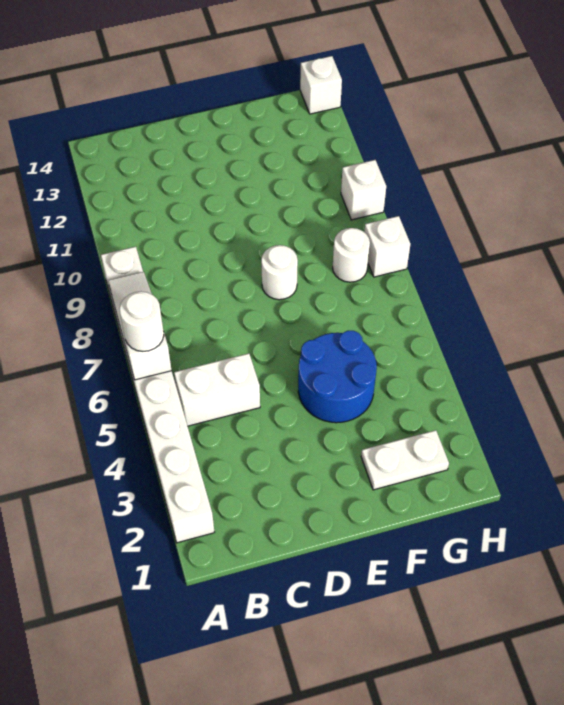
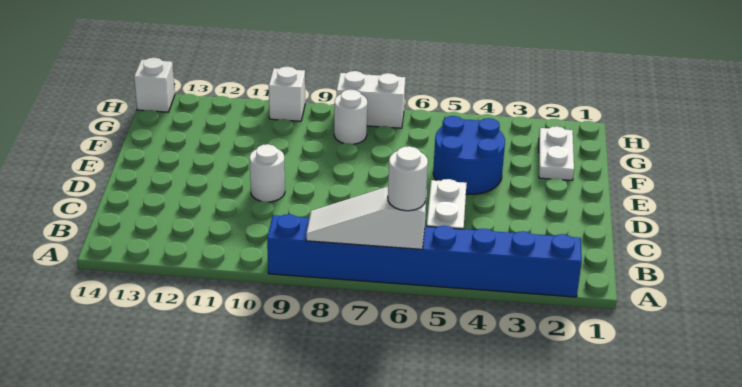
white 1x8 brick [101,247,214,543] -> blue 1x8 brick [267,214,582,297]
white 1x1 round brick [261,245,298,300] -> white 1x1 round brick moved to [250,144,285,202]
white 1x1 brick [364,216,410,277] -> white 1x2 brick [336,71,405,128]

